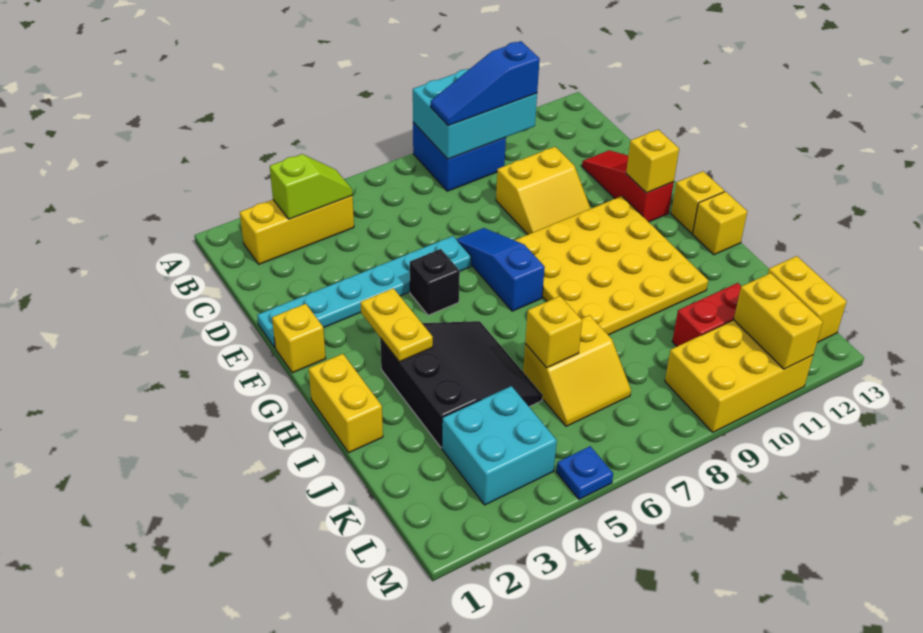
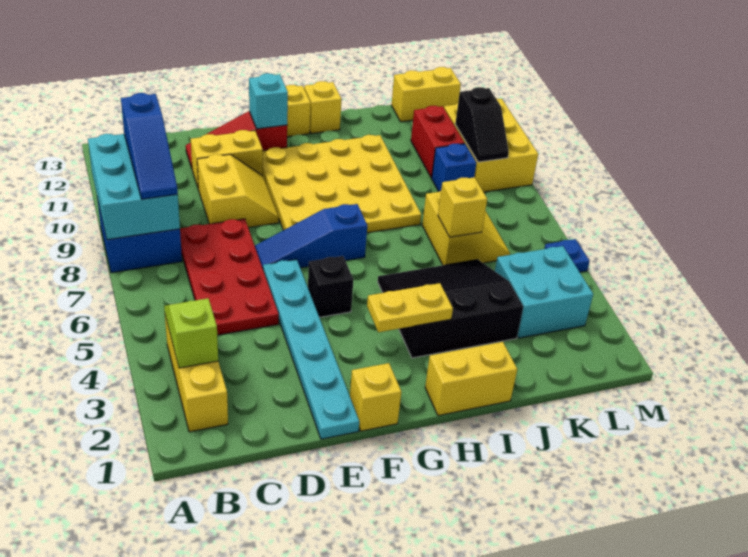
none -> red 2x4 plate [180,219,279,335]
yellow 1x1 brick [626,130,679,193] -> cyan 1x1 brick [249,73,288,129]
none -> blue 1x1 brick [432,144,476,192]
none -> black 1x2 slope [455,87,509,162]
yellow 1x2 brick [734,273,823,369] -> yellow 1x2 brick moved to [191,130,263,189]

